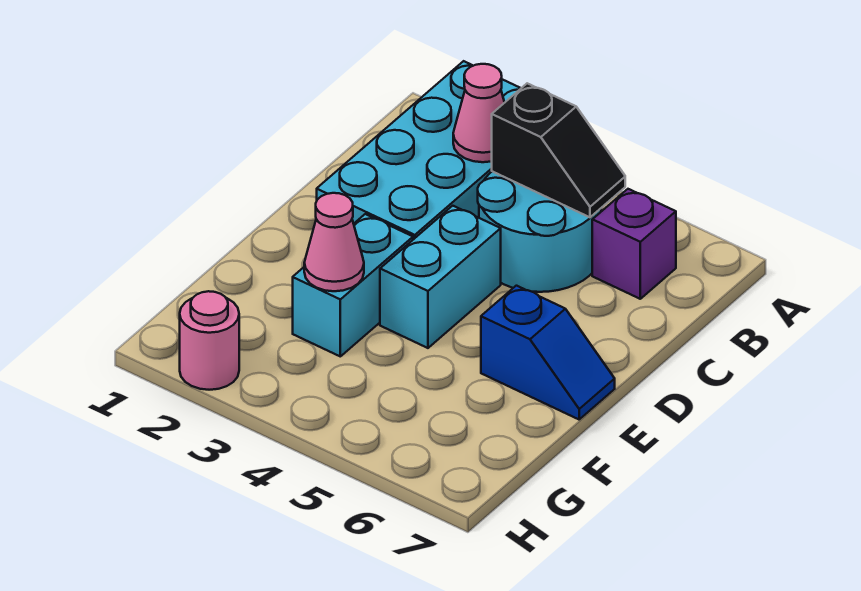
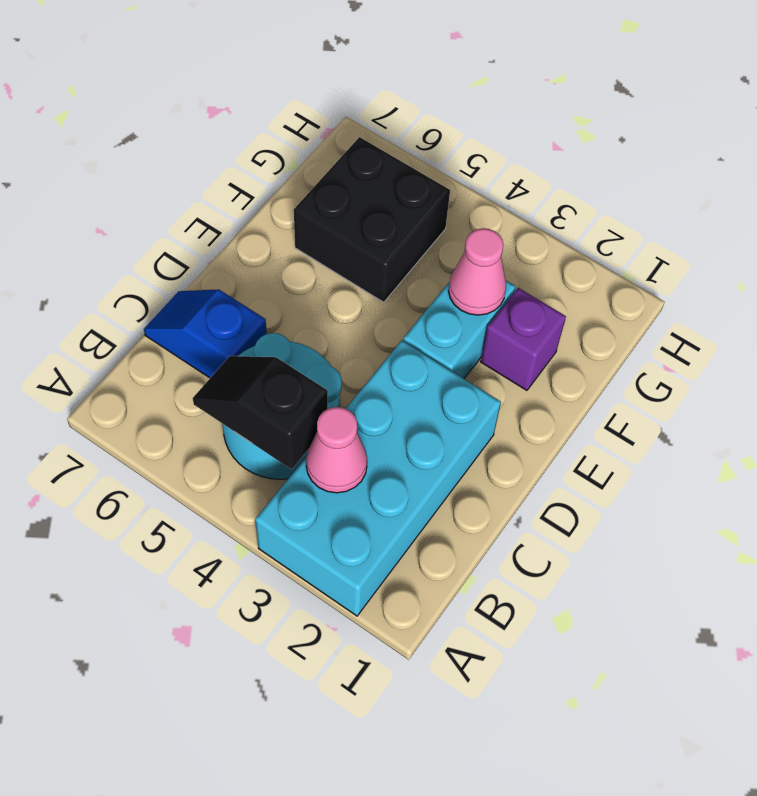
purple 1x1 brick [592,189,676,299] -> purple 1x1 brick moved to [481,288,566,390]
cyan 1x2 brick [380,206,501,348] -> none
blue 1x2 slope [481,286,615,419] -> blue 1x2 slope moved to [144,289,267,378]
none -> black 2x2 brick [294,137,450,302]
pink 1x1 round brick [180,291,239,390] -> none

